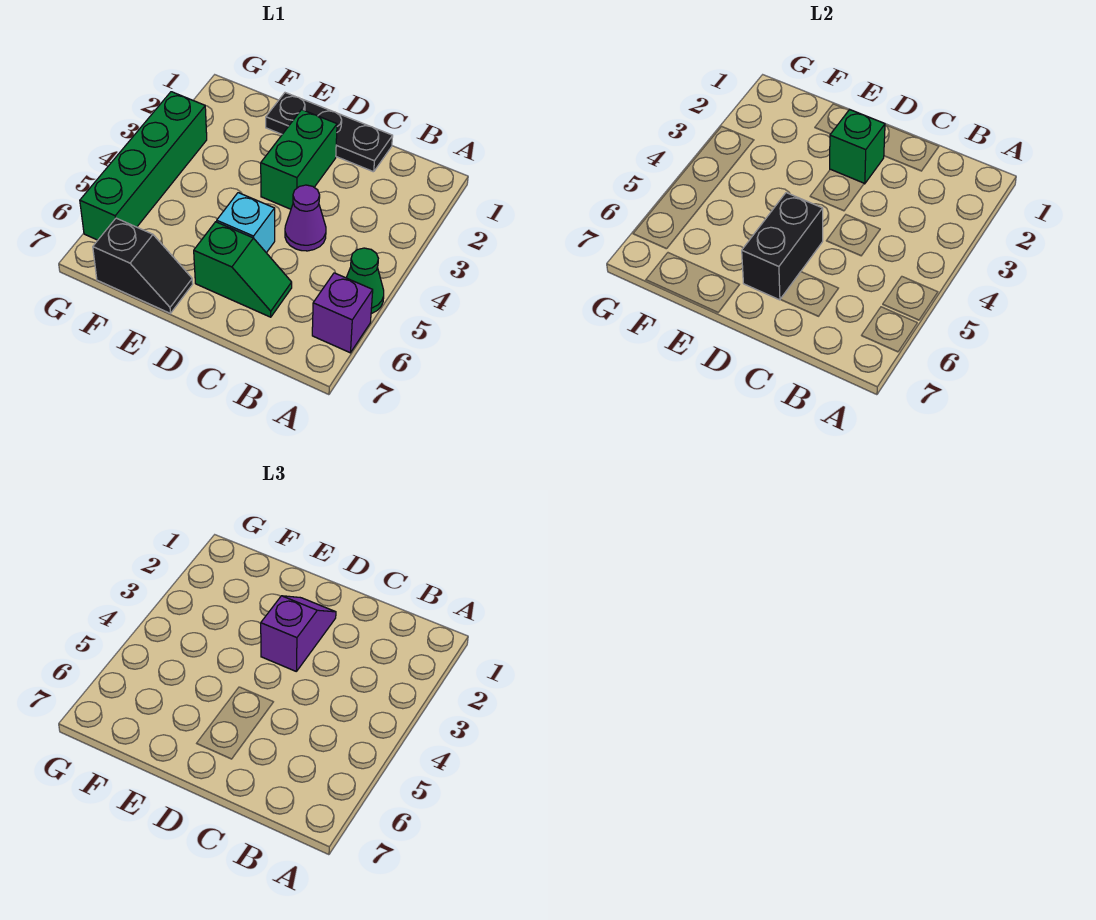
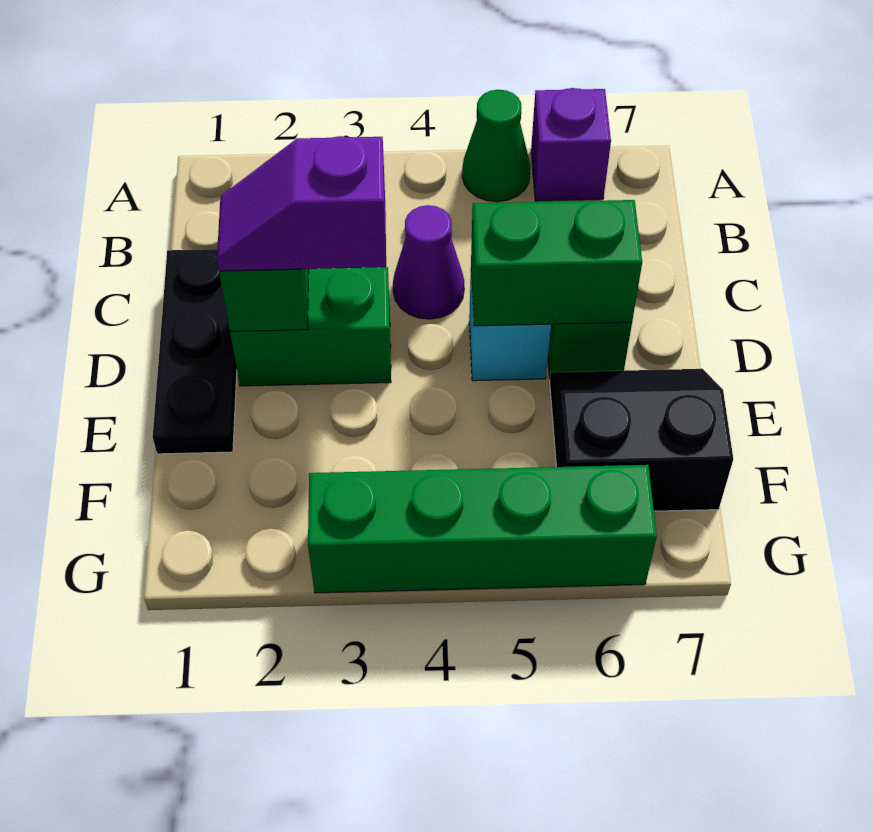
black 1x2 brick [742,193,823,300] -> green 1x2 brick [471,200,642,326]
black 1x2 slope [93,218,193,313] -> black 2x2 slope [550,369,733,511]

